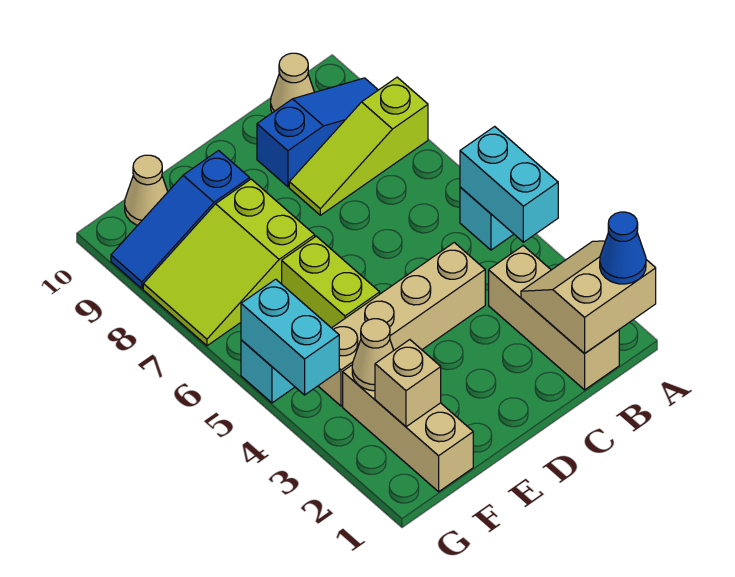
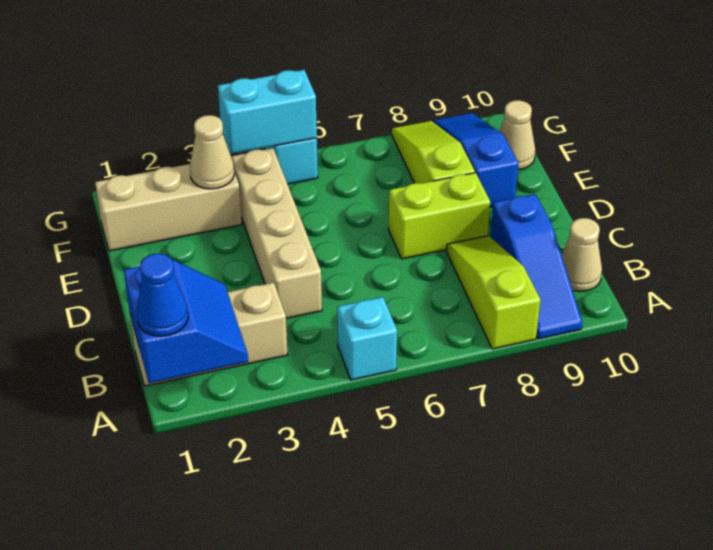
tan 2x2 slope [521,241,656,354] -> blue 2x2 slope [124,260,248,383]
cyan 1x2 brick [460,126,558,242] -> none
lime 1x2 brick [282,236,380,328] -> lime 1x2 brick moved to [389,173,490,259]
lime 2x3 slope [143,179,315,346] -> lime 1x3 slope [392,121,475,183]
tan 1x1 brick [375,340,441,427] -> none

